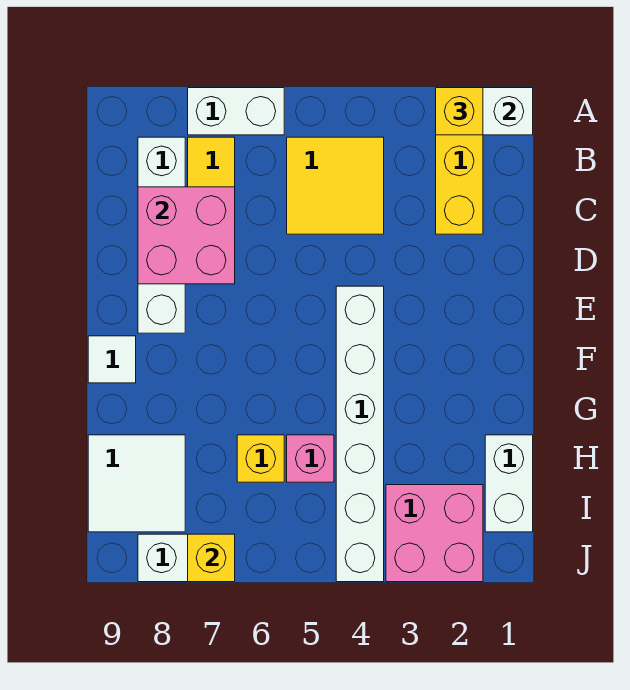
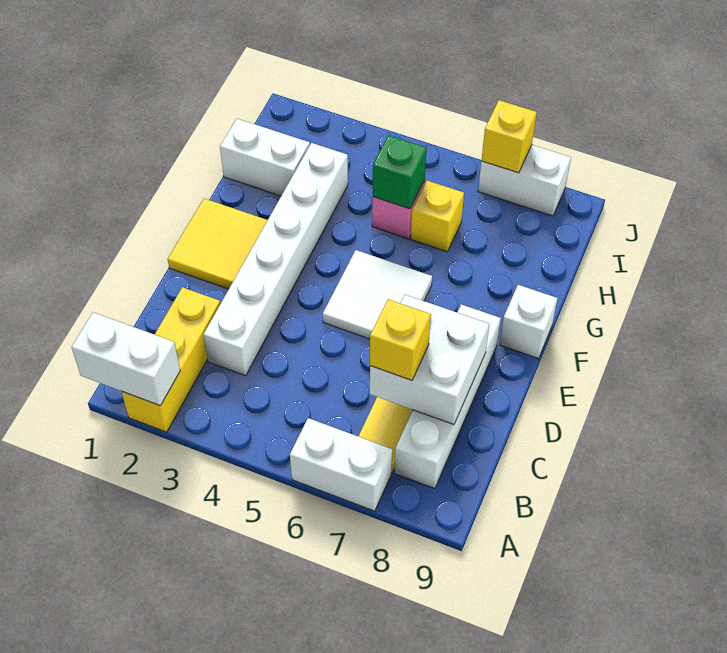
yellow 1x1 brick [436,88,483,135] -> yellow 1x1 brick moved to [370,299,431,380]
yellow 2x2 tile [287,137,384,234] -> yellow 2x2 tile moved to [168,199,268,289]
pink 2x2 brick [138,187,235,284] -> white 2x2 brick [370,295,489,424]
white 1x6 brick [336,286,384,582] -> white 1x6 brick moved to [203,143,348,376]
white 1x1 tile [88,336,136,383] -> white 1x1 brick [500,285,557,358]
white 1x2 brick [485,435,533,532] -> white 1x2 brick turned to [220,119,310,196]
none -> green 1x1 brick [373,135,427,209]
white 2x2 tile [88,435,185,532] -> white 2x2 tile moved to [323,250,432,339]
pink 2x2 brick [386,485,483,582] -> none

